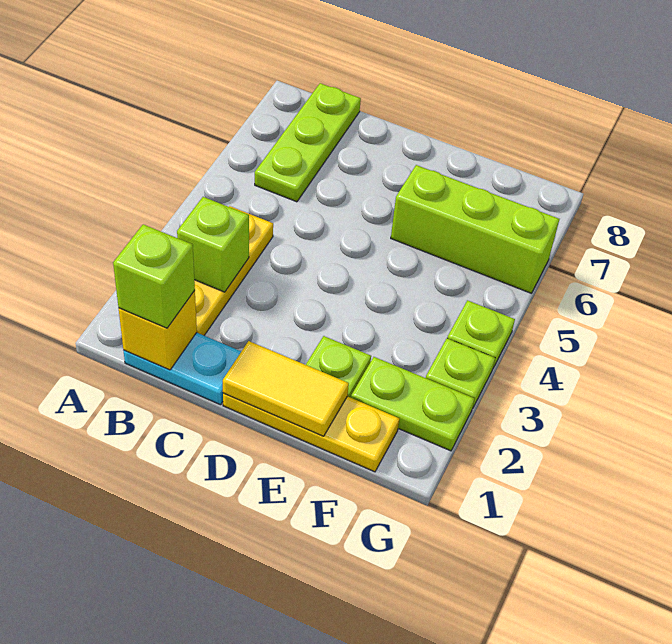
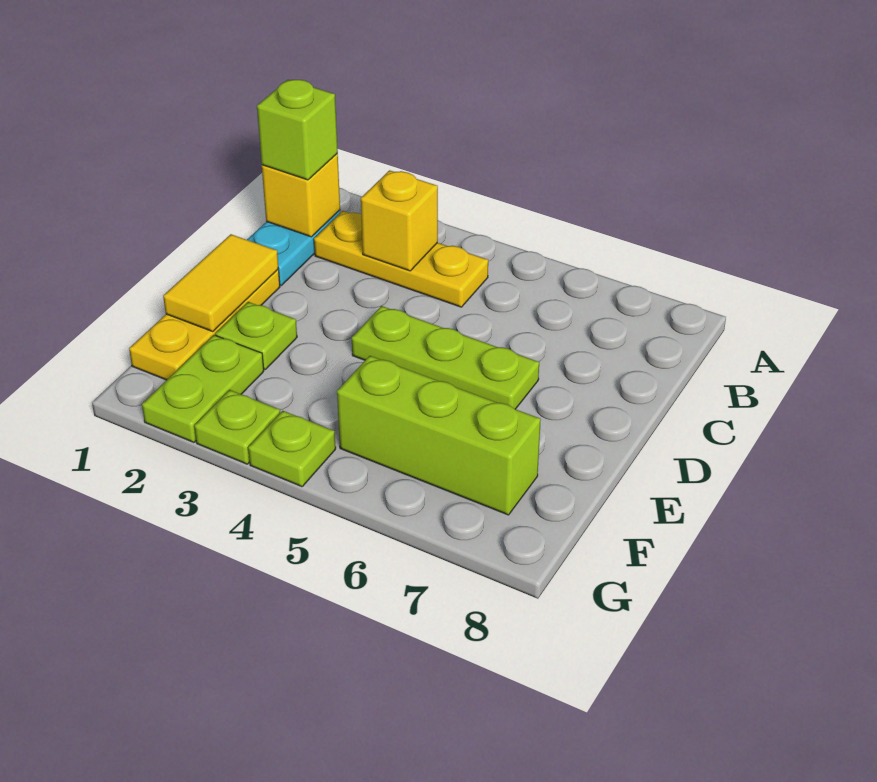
lime 1x1 brick [177,197,249,292] -> yellow 1x1 brick [361,170,438,271]
lime 1x3 plate [255,83,361,202] -> lime 1x3 plate moved to [352,306,539,409]
lime 1x3 brick [391,165,559,293] -> lime 1x3 brick turned to [337,356,541,515]

